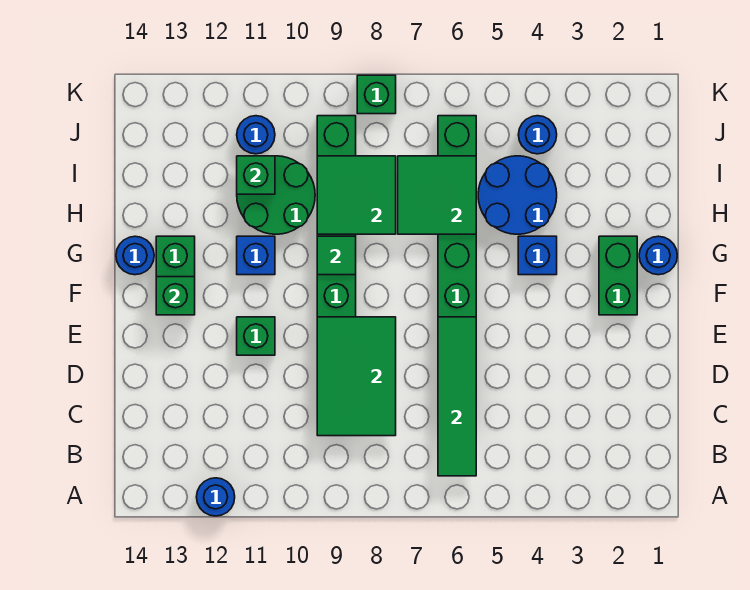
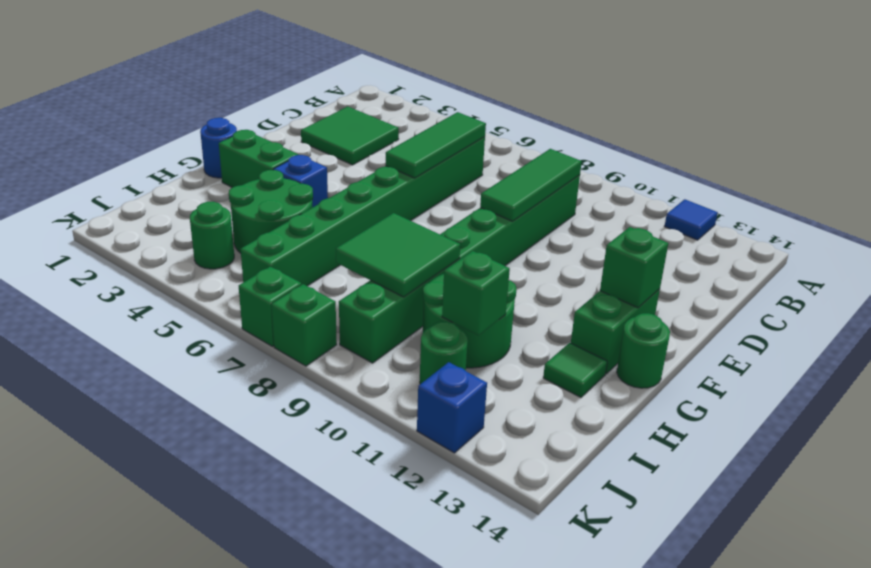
blue 1x1 round brick [197,478,235,516] -> blue 1x1 tile [665,199,718,240]
green 1x4 tile [438,317,476,476] -> green 1x3 tile [386,112,486,178]
green 2x3 tile [317,317,396,436] -> green 1x3 tile [480,149,582,221]
green 1x1 brick [237,317,275,355] -> green 1x1 brick moved to [239,266,302,346]
green 1x2 brick [599,236,637,315] -> green 1x2 brick turned to [219,130,298,187]
green 1x1 tile [317,236,356,275] -> green 1x1 tile moved to [543,343,607,397]
blue 1x1 brick [237,236,275,275] -> blue 1x1 brick moved to [417,362,487,453]
blue 1x1 round brick [116,236,154,275] -> green 1x1 round brick [617,313,670,388]
blue 2x2 round brick [478,156,557,234] -> green 2x2 round brick [229,170,313,253]
green 2x2 tile [398,156,476,234] -> green 2x2 tile moved to [301,106,399,165]
blue 1x1 round brick [518,116,557,154] -> green 1x1 round brick [190,202,234,269]
blue 1x1 round brick [237,116,275,154] -> green 1x1 round brick [420,322,468,384]

